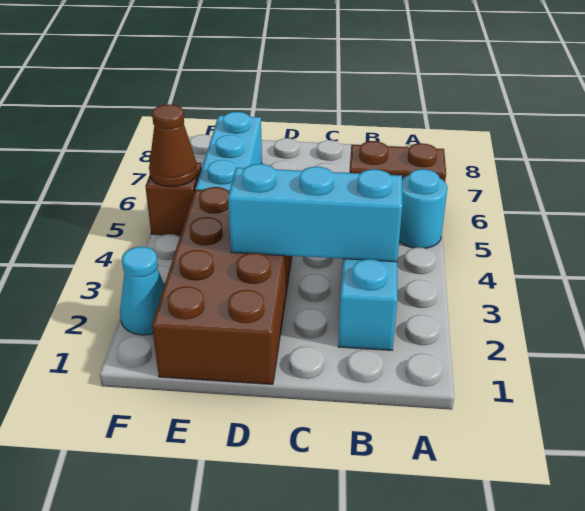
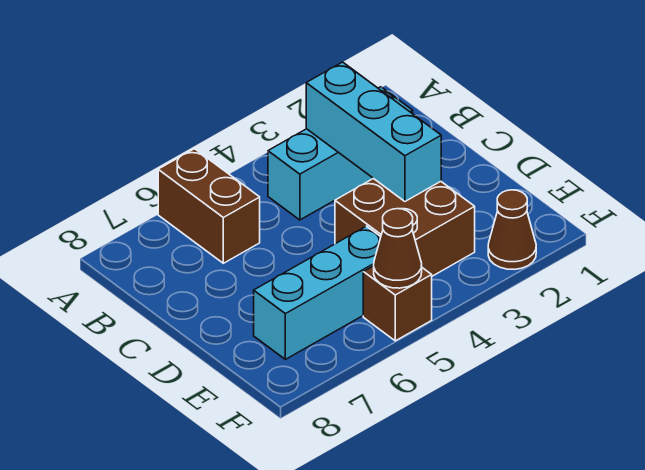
cyan 1x1 round brick [399,169,448,248] -> none
brown 2x4 brick [152,187,292,384] -> brown 2x2 brick [335,178,475,276]
cyan 1x1 cone [120,247,164,335] -> brown 1x1 cone [488,190,536,270]

